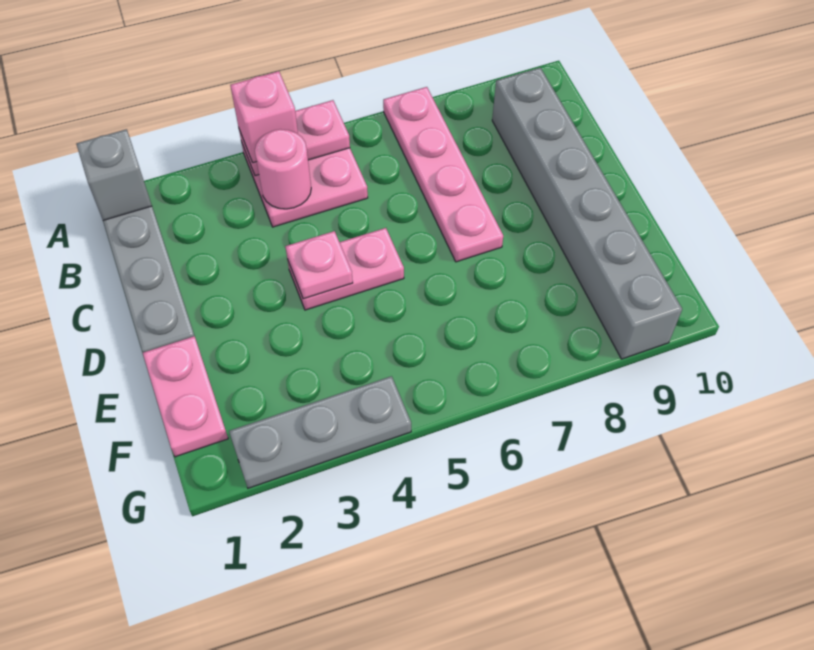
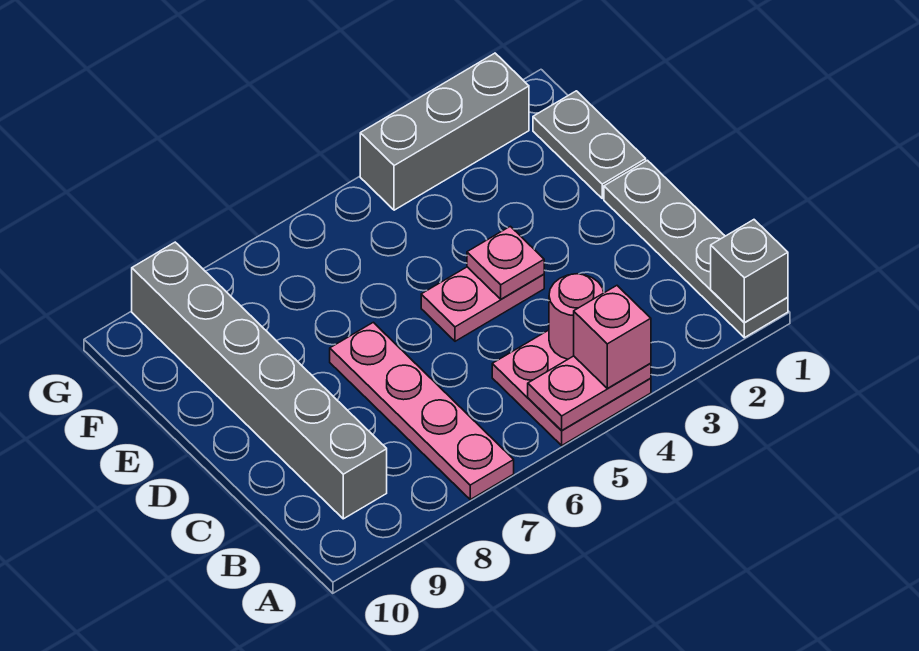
pink 1x2 plate [143,336,228,457] -> grey 1x2 plate [533,91,646,199]
grey 1x3 plate [229,376,411,488] -> grey 1x3 brick [360,53,529,210]

